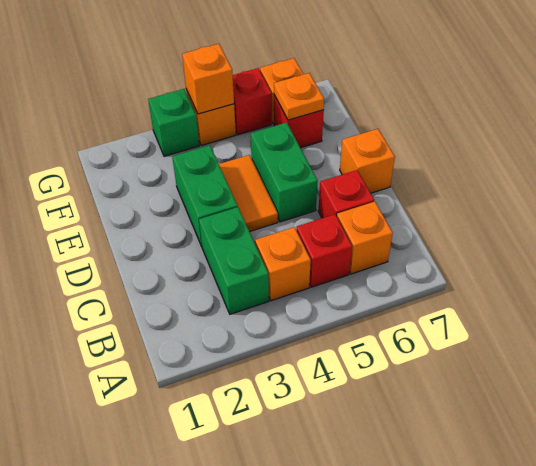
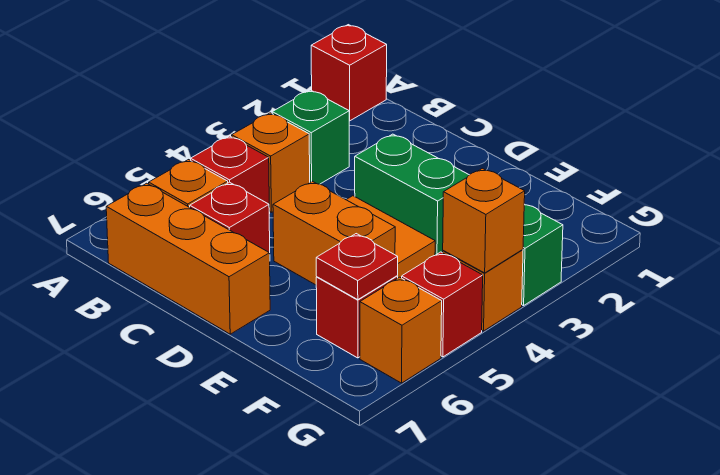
none -> red 1x1 brick [311,25,387,121]
green 1x2 brick [199,207,269,314] -> green 1x1 brick [272,90,349,184]
green 1x2 brick [251,123,318,222] -> orange 1x2 brick [273,181,395,285]
orange 1x1 brick [340,129,395,193] -> orange 1x3 brick [106,183,270,334]
orange 1x1 plate [274,73,324,120] -> red 1x1 plate [316,234,398,300]

